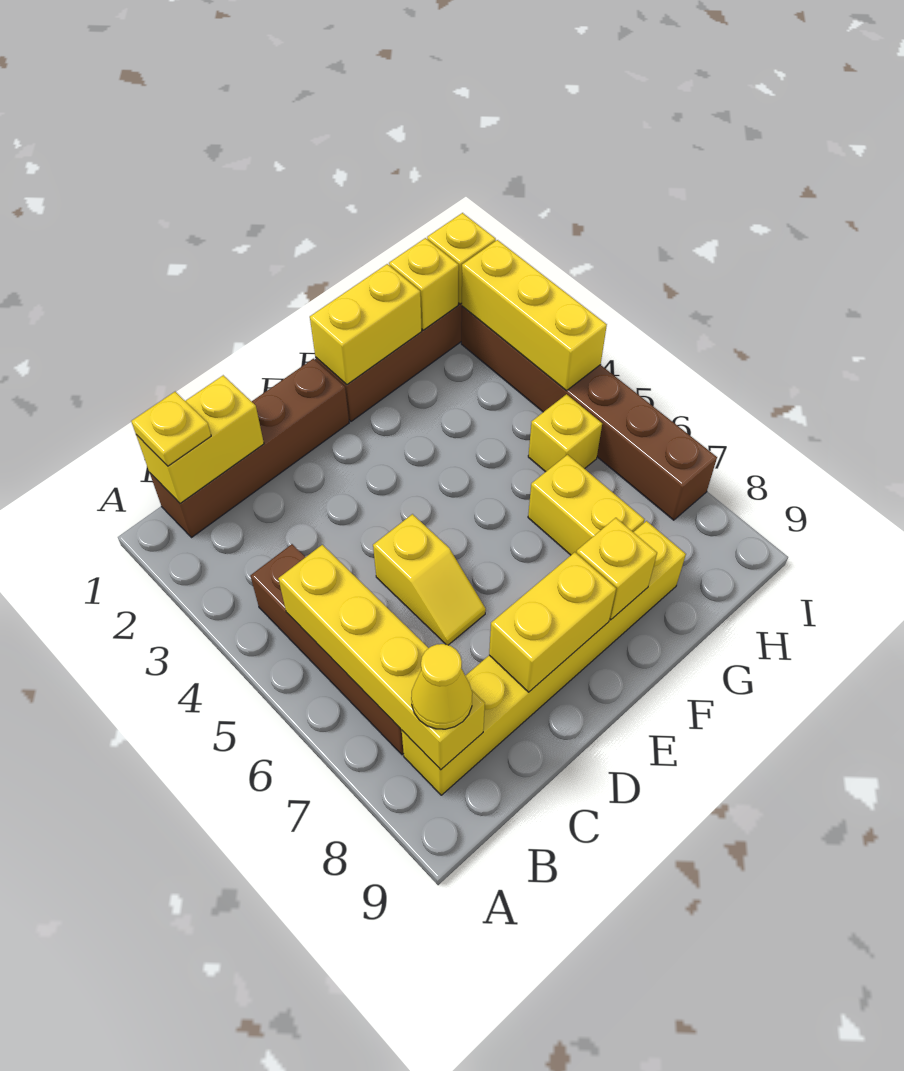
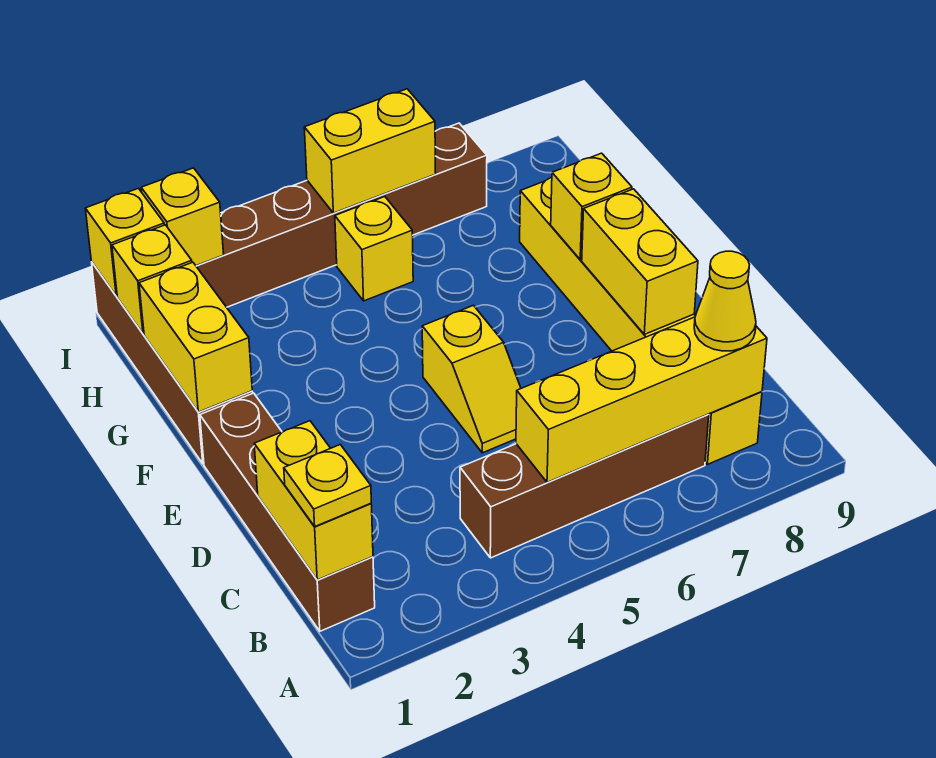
yellow 1x2 slope [373,514,486,645] -> yellow 1x2 slope turned to [422,305,521,453]
yellow 1x2 brick [528,455,644,555] -> yellow 1x2 brick moved to [304,89,436,213]
yellow 1x3 brick [462,240,607,391] -> yellow 1x1 brick [141,168,224,266]

